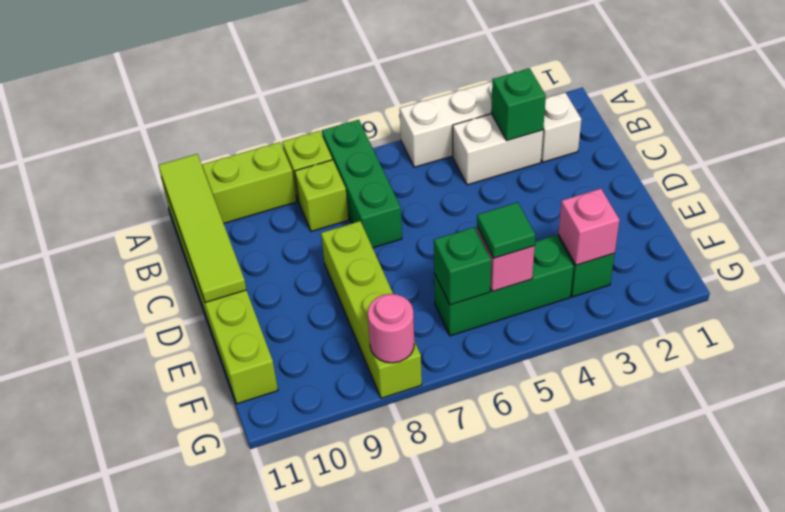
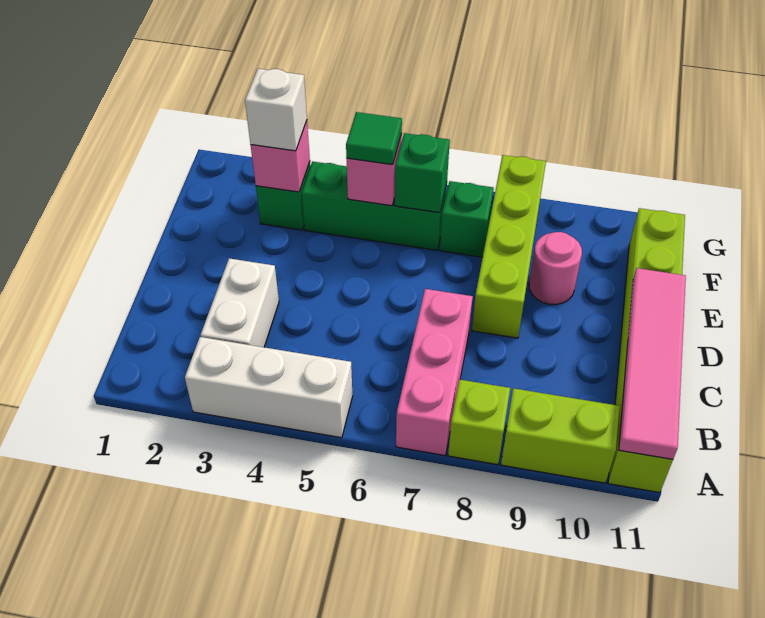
green 1x3 brick [322,120,402,248] -> pink 1x3 brick [396,289,473,455]
lime 1x4 tile [158,154,246,302] -> pink 1x4 tile [619,268,686,459]
white 1x1 brick [541,92,581,162] -> white 1x1 brick moved to [245,69,307,151]
white 1x2 brick [453,114,543,185] -> white 1x2 brick turned to [201,258,279,347]
green 1x1 brick [491,68,546,140] -> green 1x1 brick moved to [440,181,494,257]
lime 1x1 brick [295,160,349,231] -> none
pink 1x1 round brick [368,294,414,363] -> pink 1x1 round brick moved to [529,232,582,305]

